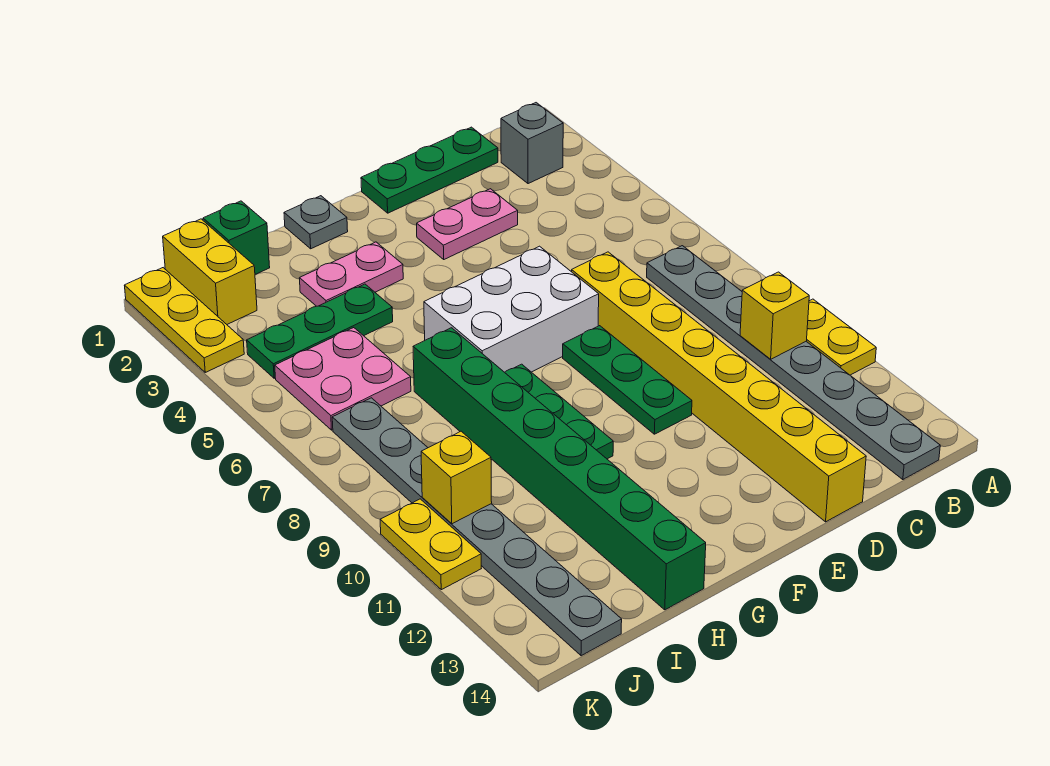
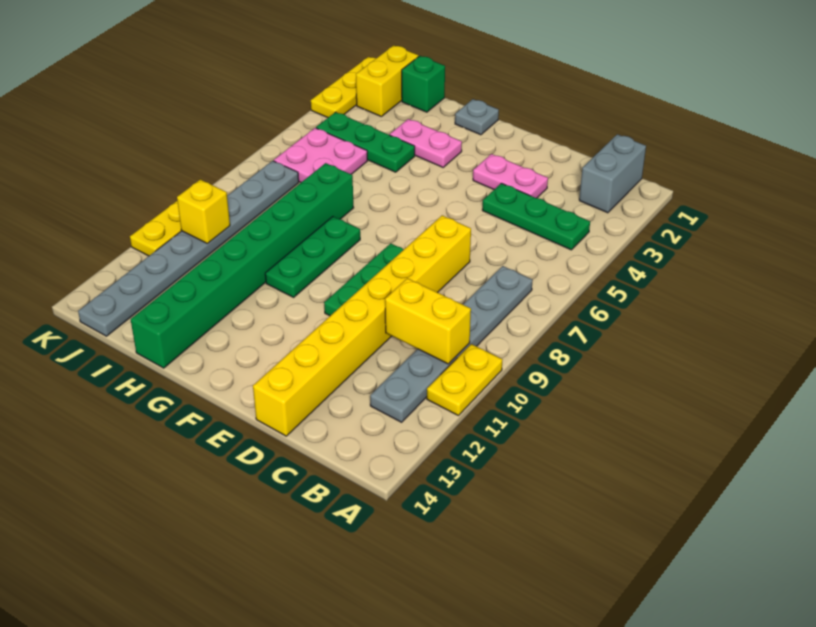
grey 1x1 brick [501,103,563,184] -> grey 1x2 brick [579,134,646,213]
grey 1x8 plate [647,246,940,480] -> grey 1x6 plate [370,266,533,422]
yellow 1x1 brick [740,272,809,359] -> yellow 1x2 brick [385,278,471,364]
green 1x3 plate [361,127,498,213] -> green 1x3 plate moved to [482,183,590,250]
white 2x3 brick [424,246,599,372] -> none

